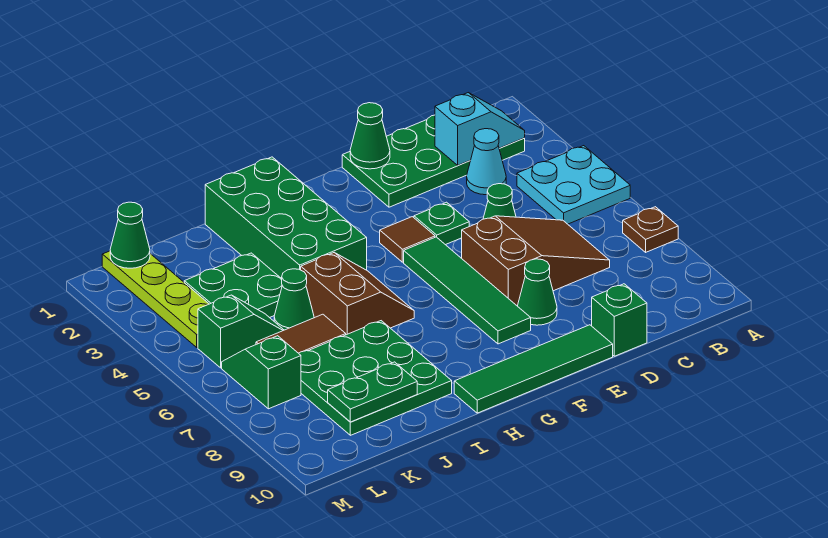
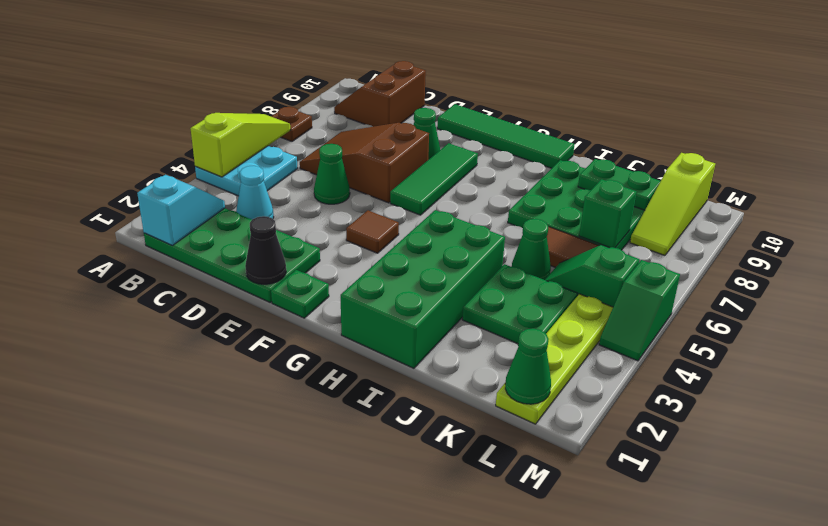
none -> lime 1x3 slope [190,113,290,177]
cyan 1x2 slope [435,93,525,165] -> cyan 1x2 slope turned to [137,175,225,245]
green 1x1 brick [592,284,647,356] -> green 1x1 brick moved to [579,179,637,248]
green 1x1 cone [350,103,390,169] -> black 1x1 cone [245,216,286,284]
green 1x1 plate [414,202,469,245] -> green 1x1 plate moved to [271,270,329,318]
green 1x4 tile [404,237,531,344] -> green 1x3 tile [390,143,478,215]
brown 2x2 slope [301,253,414,335] -> brown 2x2 slope moved to [334,61,426,127]
green 1x2 slope [222,336,301,409] -> green 1x2 slope moved to [599,260,680,361]
none -> lime 1x3 slope [630,153,715,255]

